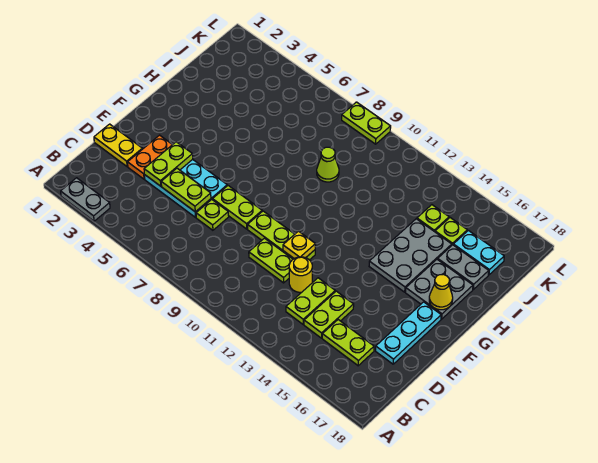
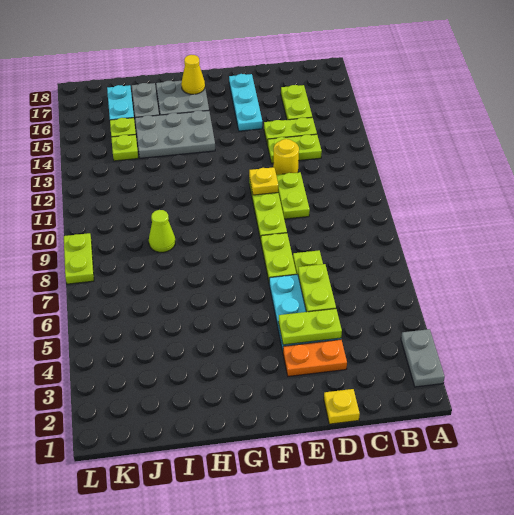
yellow 1x2 plate [94,124,142,167] -> yellow 1x1 plate [324,389,360,424]
cyan 1x3 plate [376,302,441,364] -> cyan 1x3 plate turned to [229,74,262,131]

